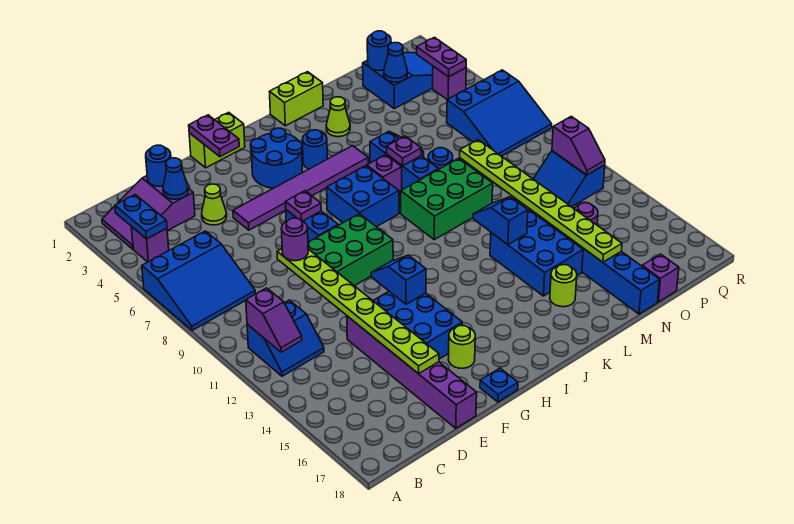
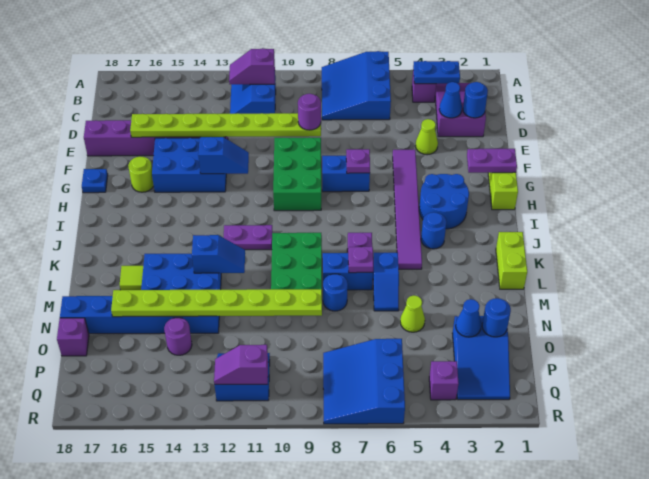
blue 2x2 brick [327,166,399,227] -> none
lime 1x1 cone [326,97,350,137] -> lime 1x1 cone moved to [400,295,425,332]
lime 1x1 round brick [550,265,577,307] -> lime 1x1 tile [120,266,143,290]
purple 1x2 plate [417,37,466,77] -> purple 1x2 plate moved to [224,225,272,250]

